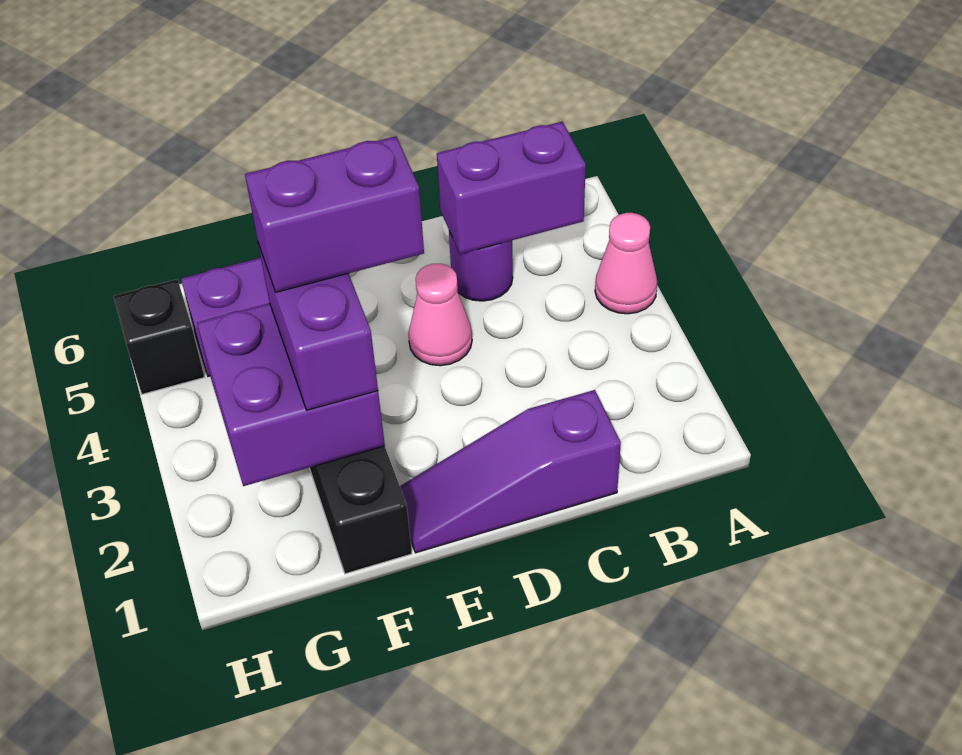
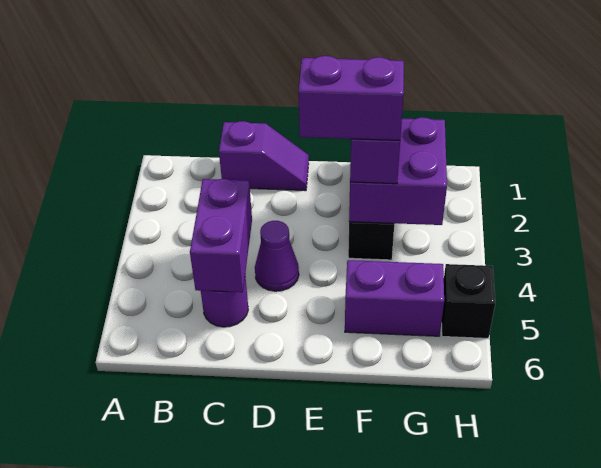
pink 1x1 cone [595,213,657,314] -> none
purple 1x2 brick [437,122,586,254] -> purple 1x2 brick turned to [190,179,252,292]
purple 1x3 slope [400,390,621,553] -> purple 1x2 slope [219,121,309,191]
pink 1x1 cone [408,264,472,366] -> purple 1x1 cone [255,221,299,291]

